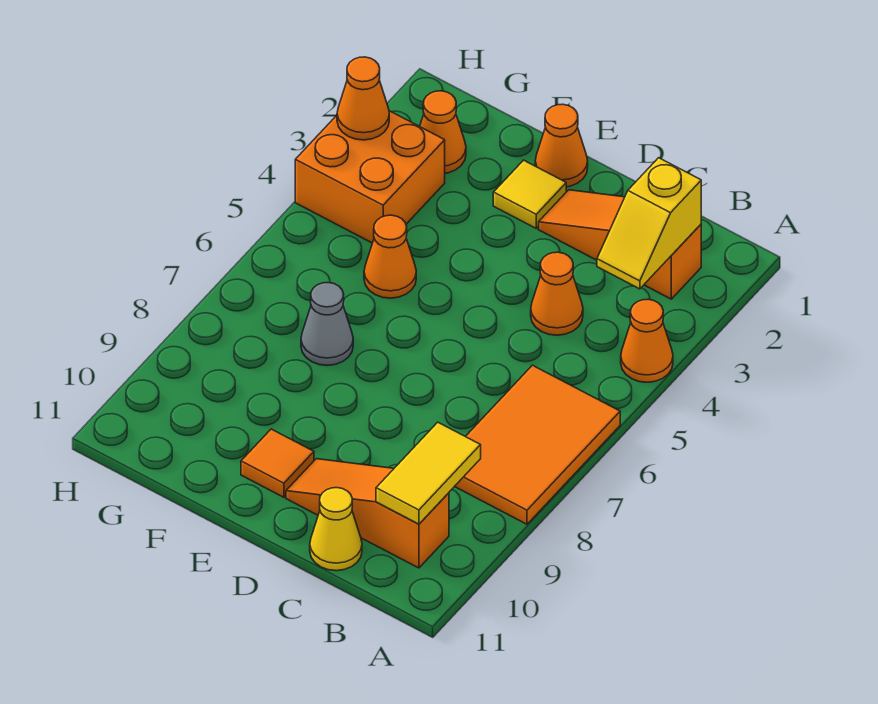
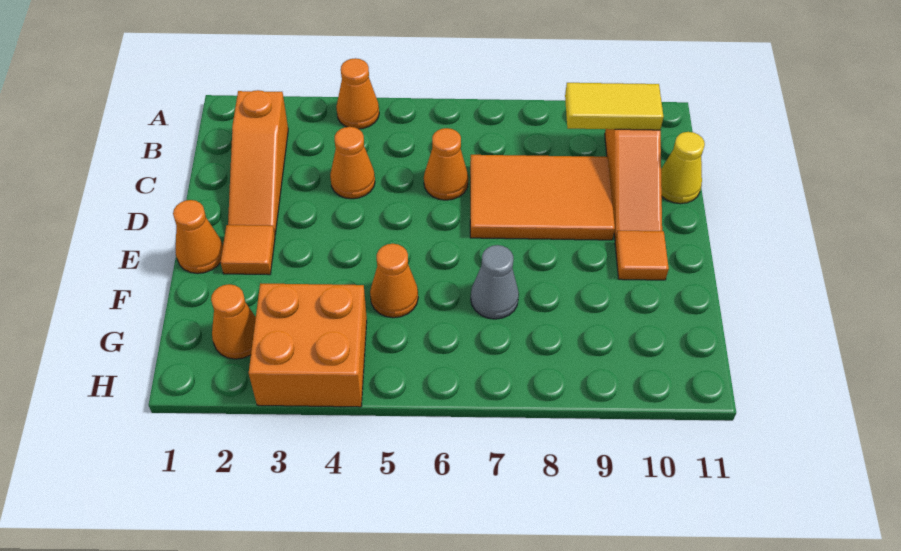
orange 2x3 tile [455,365,620,524] -> orange 2x3 tile moved to [470,155,615,240]
yellow 1x2 slope [597,158,701,289] -> none
yellow 1x1 tile [493,160,566,228] -> orange 1x1 tile [221,225,275,275]
orange 1x1 cone [337,57,389,140] -> orange 1x1 cone moved to [424,128,468,200]

